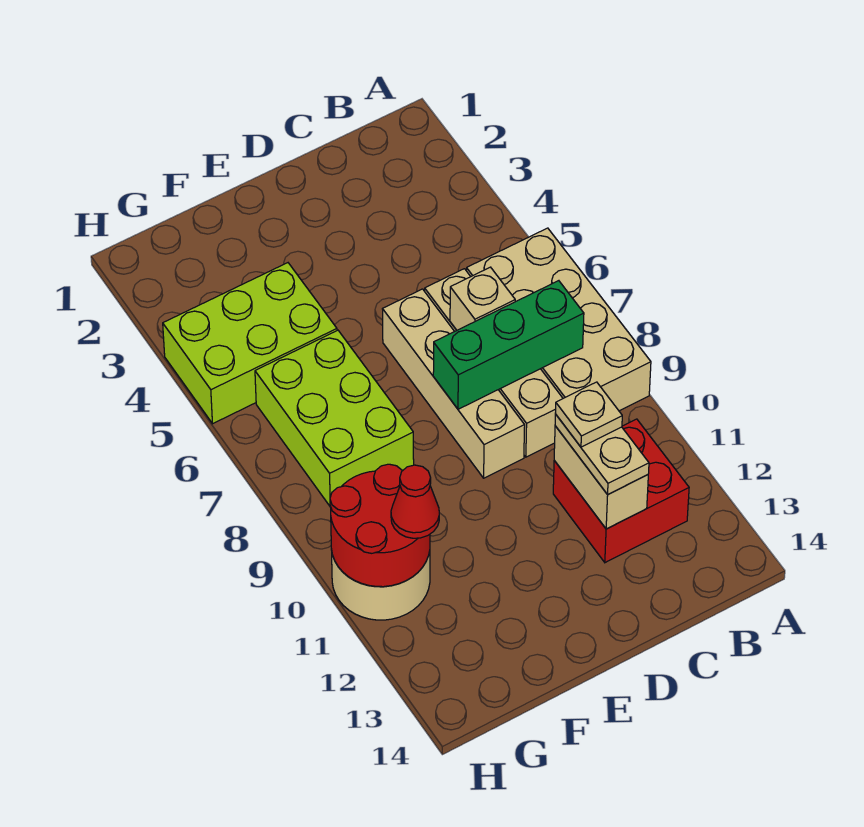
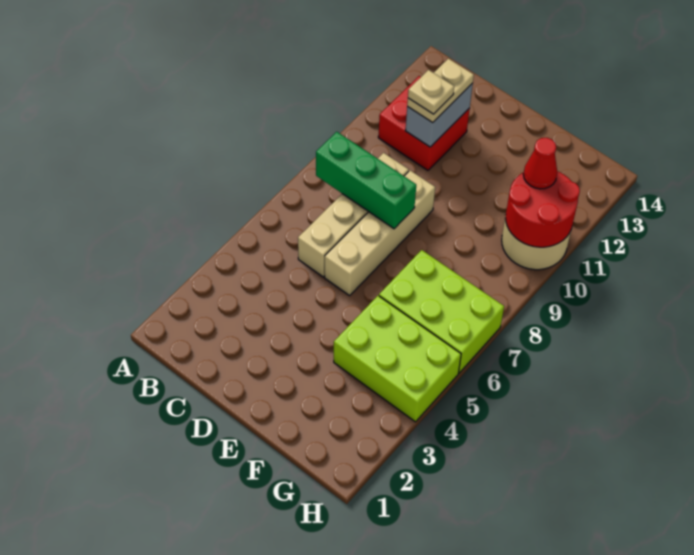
tan 2x4 brick [466,228,651,411] -> none
tan 1x1 brick [450,267,515,330] -> none
tan 1x2 brick [554,426,648,529] -> grey 1x2 brick [405,83,473,147]
lime 2x3 brick [255,330,414,506] -> lime 2x3 brick turned to [379,250,504,373]

